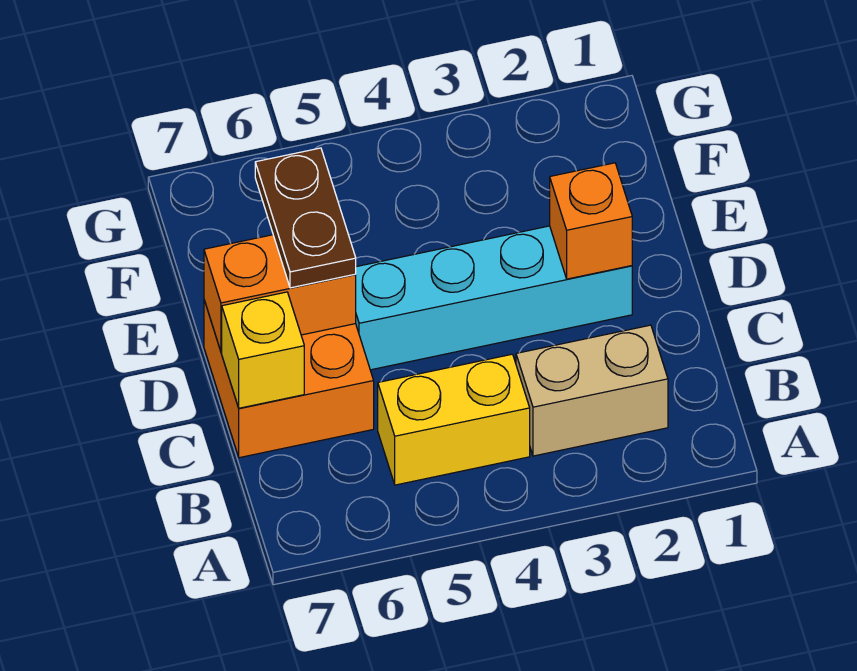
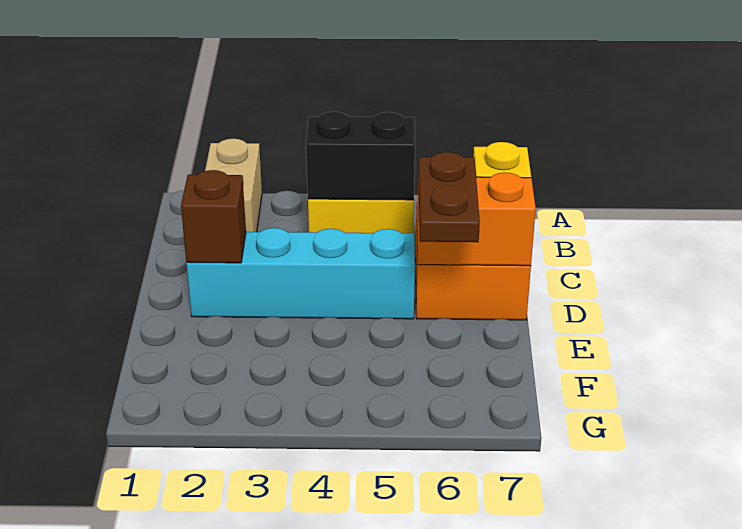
tan 1x2 brick [516,325,668,456] -> tan 1x2 brick turned to [205,139,262,232]
none -> black 1x2 brick [306,112,415,200]
orange 1x1 brick [550,163,632,279] -> brown 1x1 brick [181,170,246,263]

